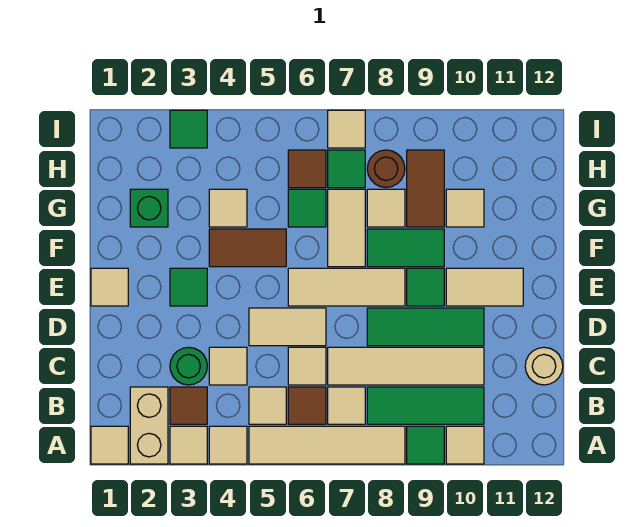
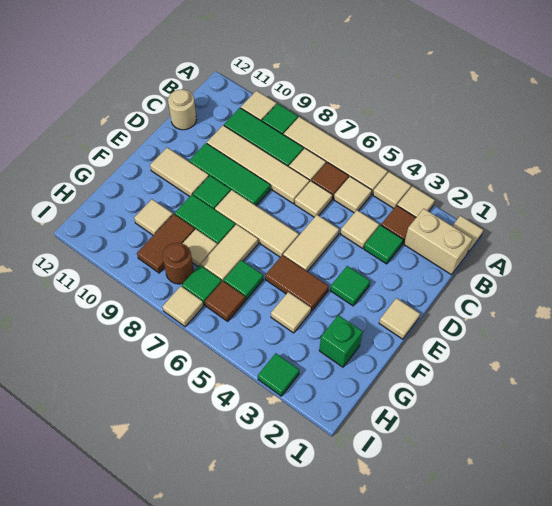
tan 1x2 brick [130,387,168,464] -> tan 1x2 brick turned to [404,209,472,275]
green 1x1 round brick [170,347,207,385] -> green 1x1 tile [364,225,403,264]
tan 1x2 tile [249,308,326,346] -> tan 1x2 tile turned to [283,215,339,272]

